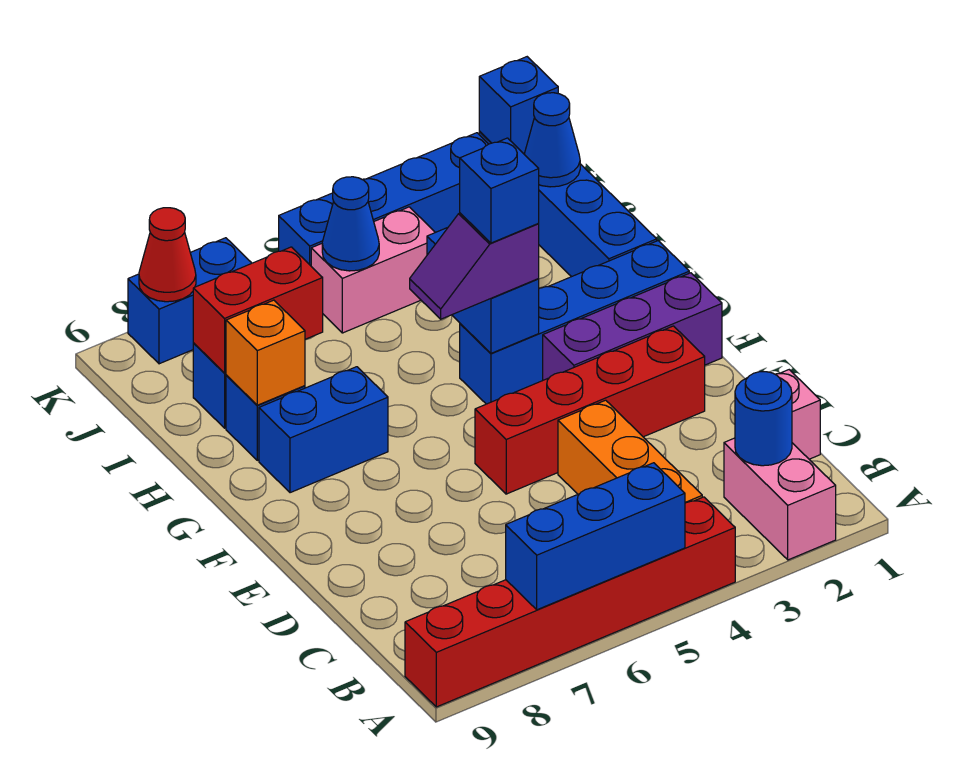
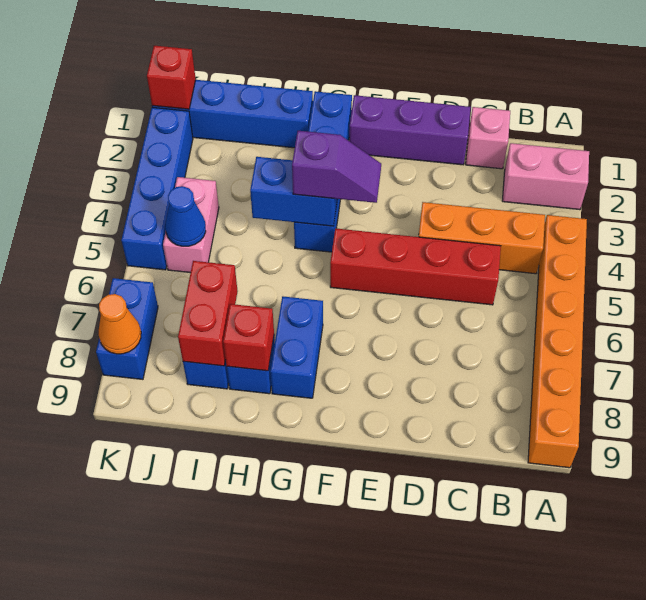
red 1x6 brick [405,497,735,707] -> orange 1x6 brick [528,215,587,468]
blue 1x3 brick [506,463,685,610] -> none
blue 1x1 round brick [735,372,792,466] -> none
red 1x4 brick [475,326,705,494] -> red 1x4 brick turned to [330,228,501,305]
purple 1x3 brick [543,273,722,380] -> purple 1x3 brick turned to [349,95,471,165]
purple 1x2 slope [410,213,539,319] -> purple 1x2 slope turned to [292,131,381,203]
blue 1x1 brick [460,138,539,243] -> none
orange 1x1 brick [226,300,305,405] -> red 1x1 brick [223,304,274,371]
blue 1x1 cone [524,93,580,187] -> none
blue 1x1 brick [479,57,558,154] -> red 1x1 brick [147,46,196,109]
red 1x1 cone [139,208,196,302] -> orange 1x1 cone [99,294,141,354]

